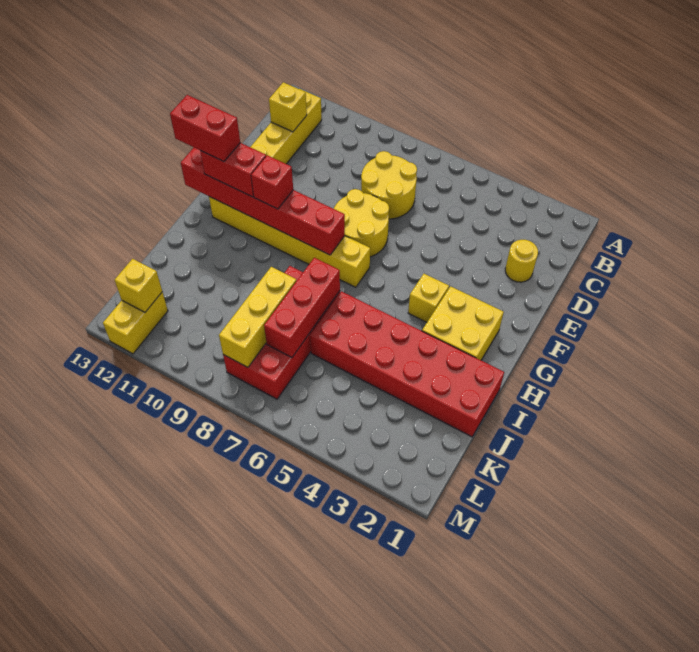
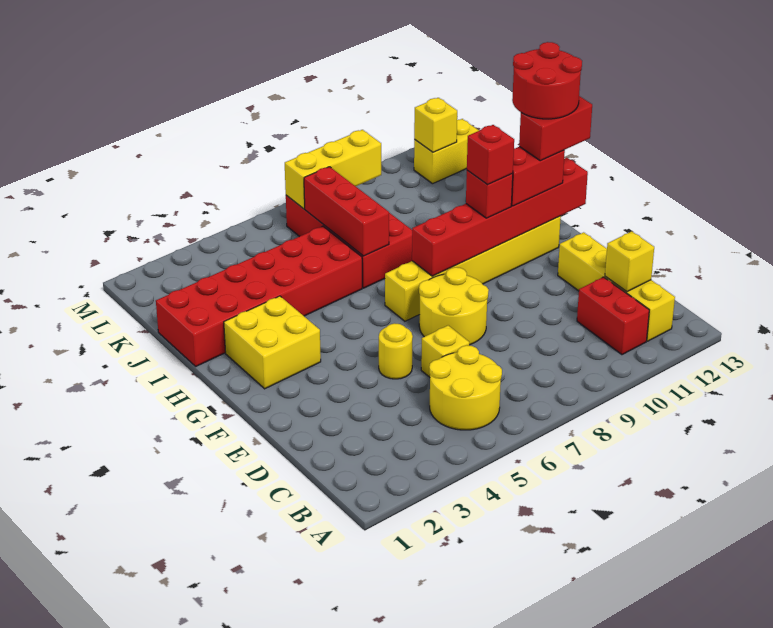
none -> red 1x2 brick [577,277,649,355]
yellow 2x2 round brick [361,151,417,219] -> yellow 2x2 round brick moved to [429,345,502,430]
yellow 1x1 round brick [505,240,538,282] -> yellow 1x1 round brick moved to [379,323,413,379]
yellow 1x1 brick [408,274,449,322] -> yellow 1x1 brick moved to [421,325,469,377]
none -> red 1x1 brick [467,125,514,185]
none -> red 2x2 round brick [512,42,582,119]
yellow 1x3 brick [219,267,296,367] -> yellow 1x3 brick turned to [285,130,381,209]
yellow 1x2 brick [103,292,168,354] -> yellow 1x2 brick turned to [414,119,479,184]

